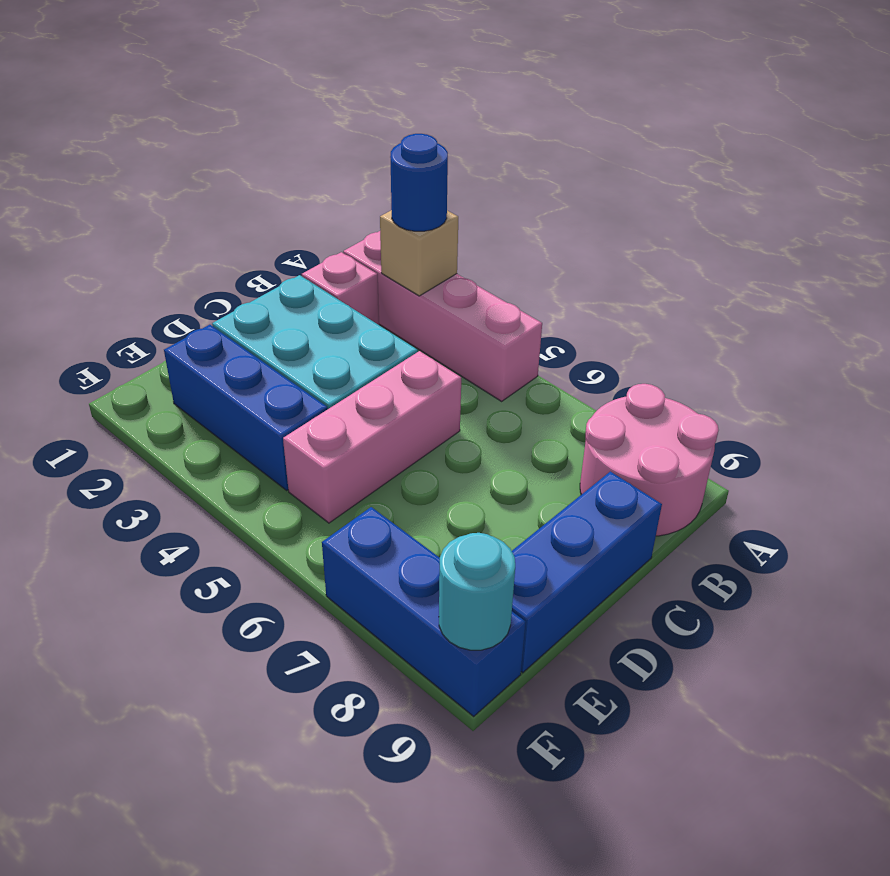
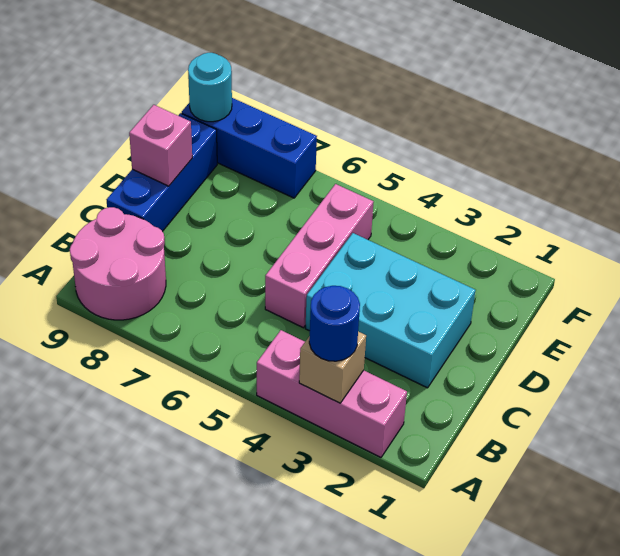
pink 1x4 brick [343,231,542,401] -> pink 1x3 brick [257,330,407,457]
pink 1x1 brick [302,252,379,325] -> pink 1x1 brick moved to [129,105,192,186]
blue 1x3 brick [164,325,328,490] -> none

